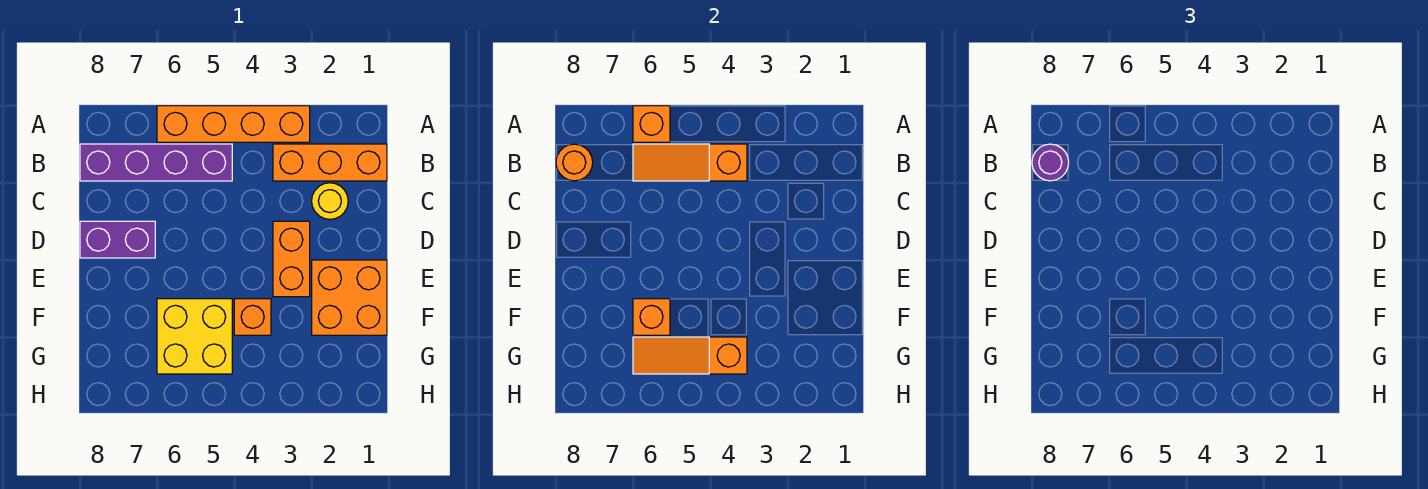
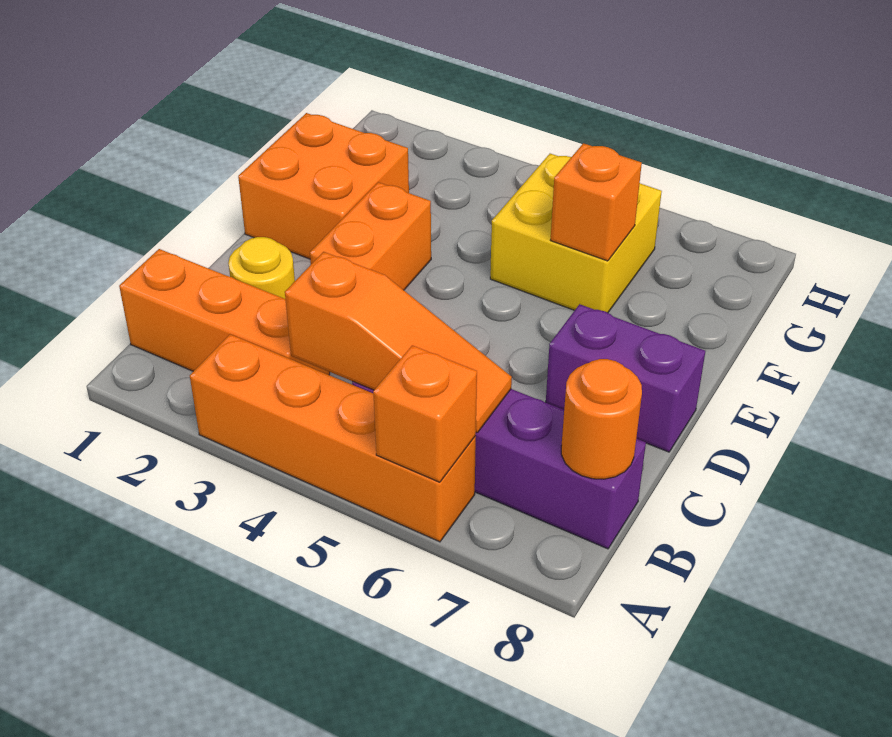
purple 1x1 round brick [1032,144,1069,181] -> none
orange 1x1 brick [234,299,271,335] -> none
orange 1x3 slope [633,337,747,374] -> none

